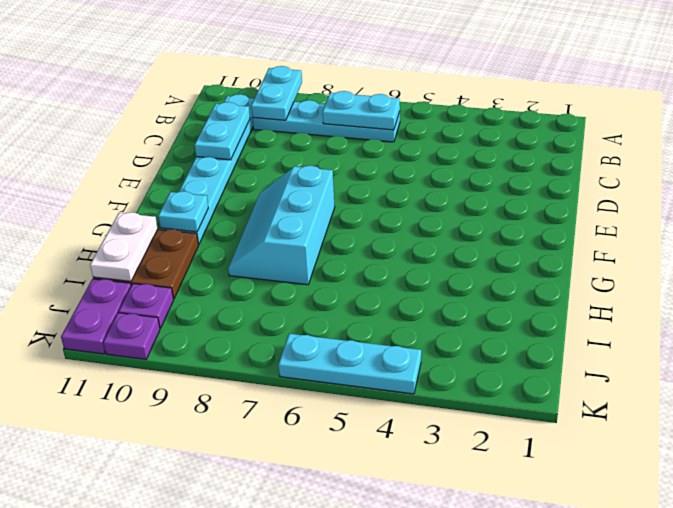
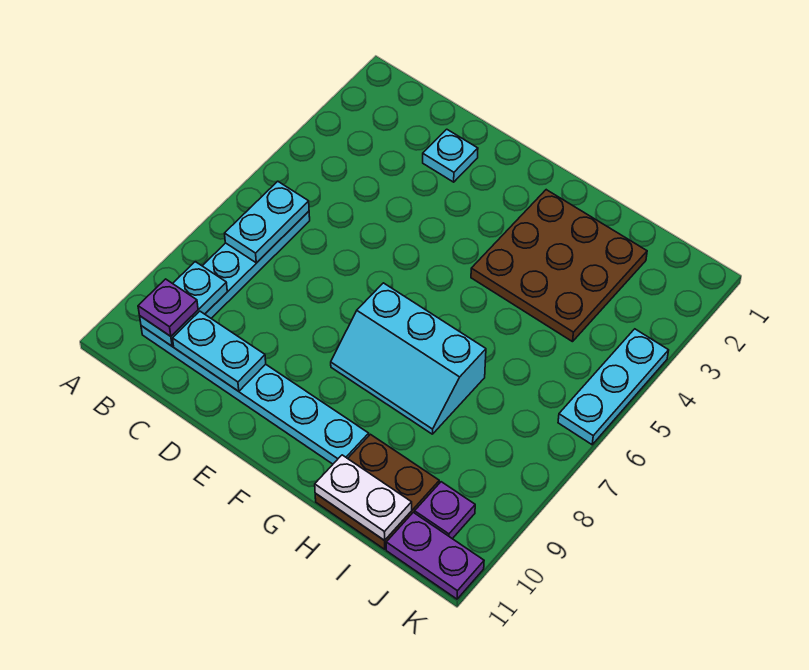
cyan 1x2 plate [251,66,302,120] -> cyan 1x2 plate turned to [140,262,227,346]
none -> brown 3x3 plate [471,190,647,342]
cyan 1x1 plate [158,191,208,232] -> cyan 1x1 plate moved to [423,129,478,182]
purple 1x1 plate [103,313,160,359] -> purple 1x1 plate moved to [138,279,198,336]

